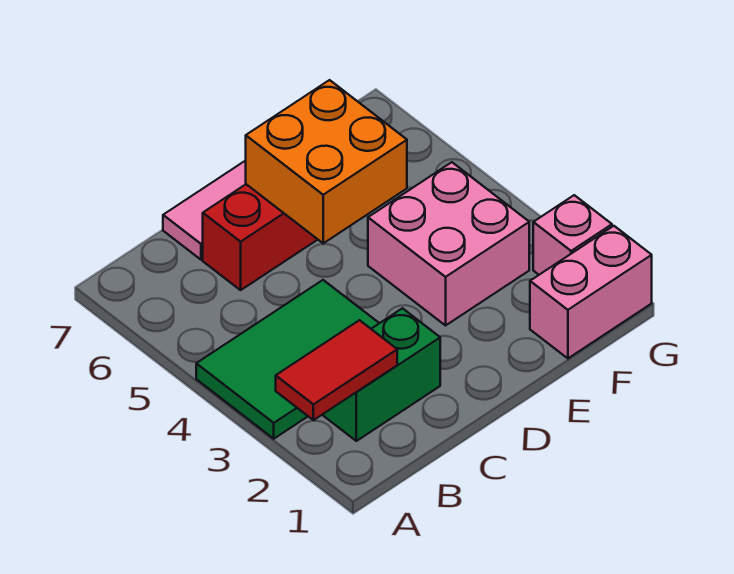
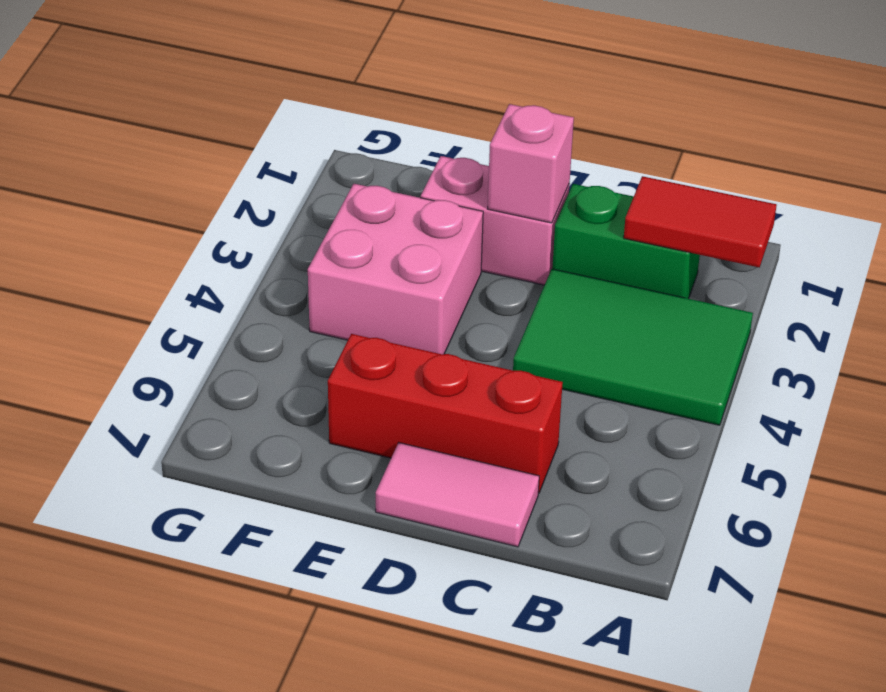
orange 2x2 brick [246,80,407,243] -> none
pink 1x2 brick [530,226,652,358] -> pink 1x2 brick moved to [421,156,570,285]
pink 1x1 brick [533,195,612,275] -> pink 1x1 brick moved to [488,104,574,223]

